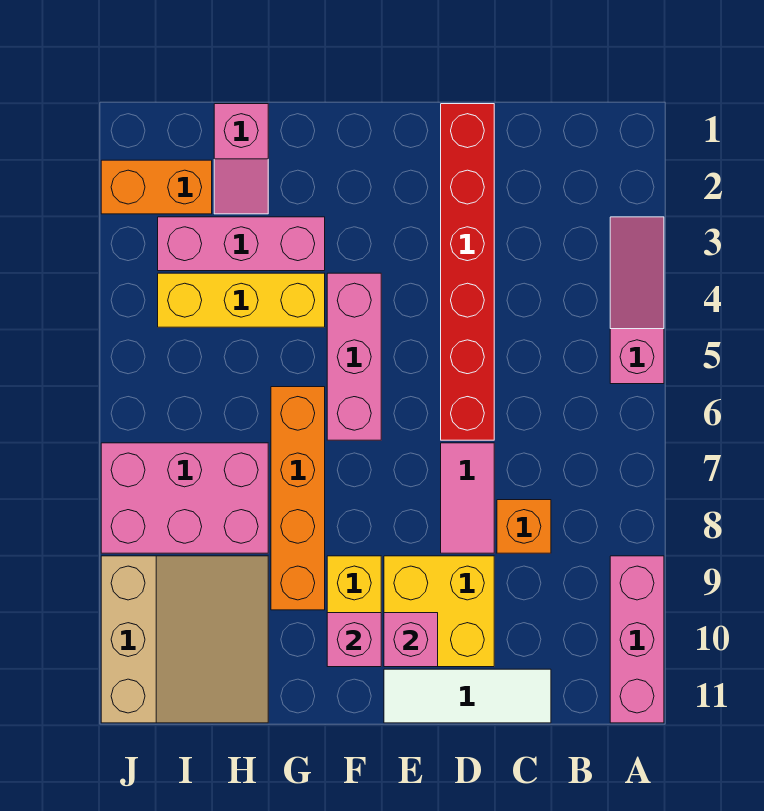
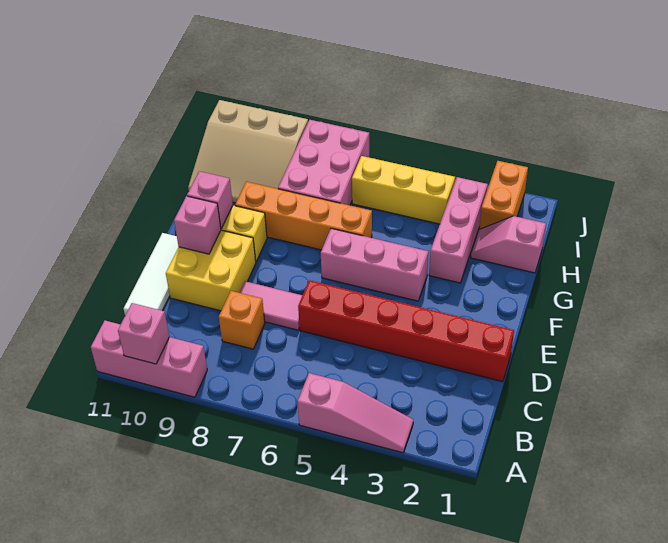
none -> pink 1x1 brick [118,303,169,364]
yellow 1x3 brick [158,273,325,327] -> yellow 1x3 brick turned to [352,156,455,224]

